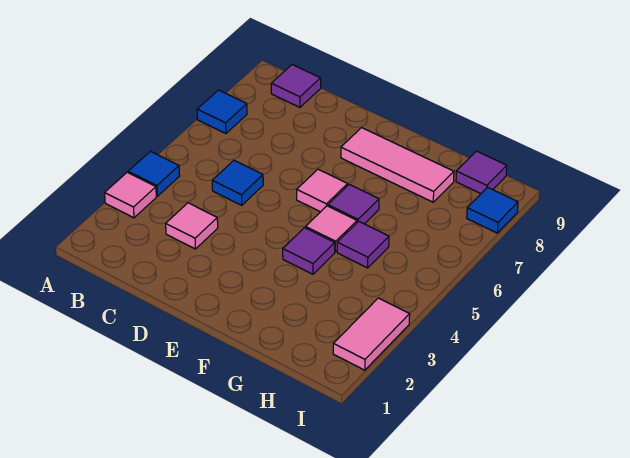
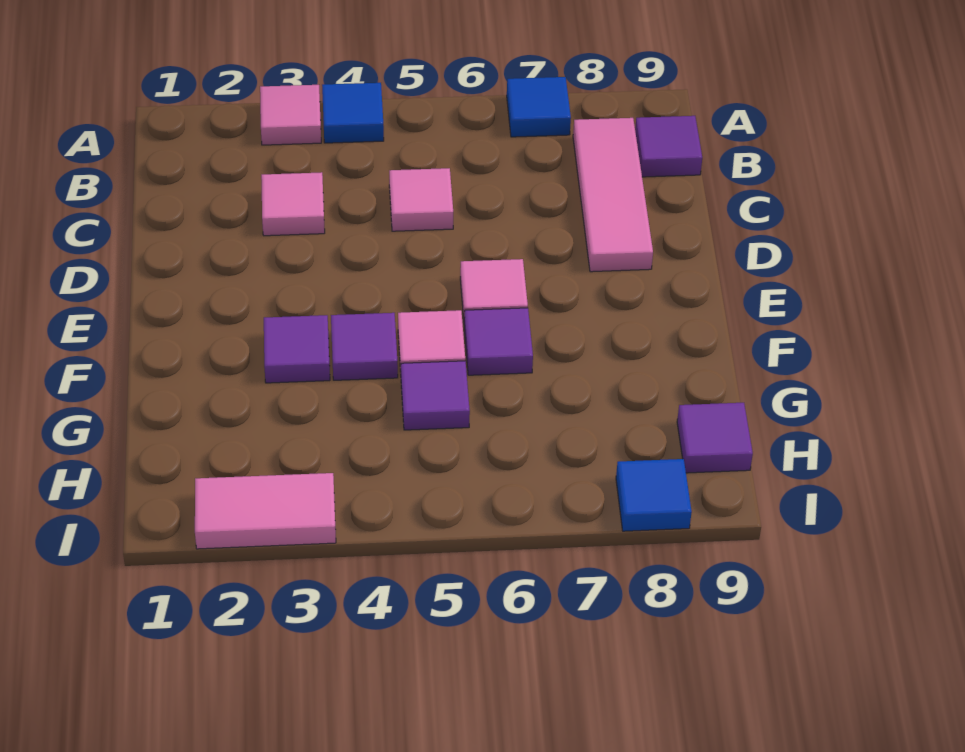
blue 1x1 tile [212,160,263,205] -> pink 1x1 tile [389,168,453,231]
pink 1x3 tile [341,128,454,202] -> pink 1x3 tile moved to [573,118,653,272]
none -> purple 1x1 tile [264,315,330,383]

